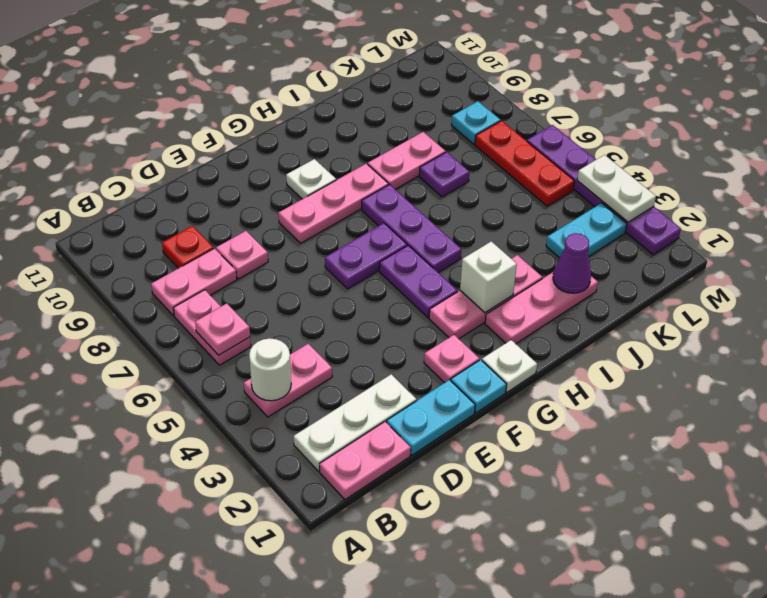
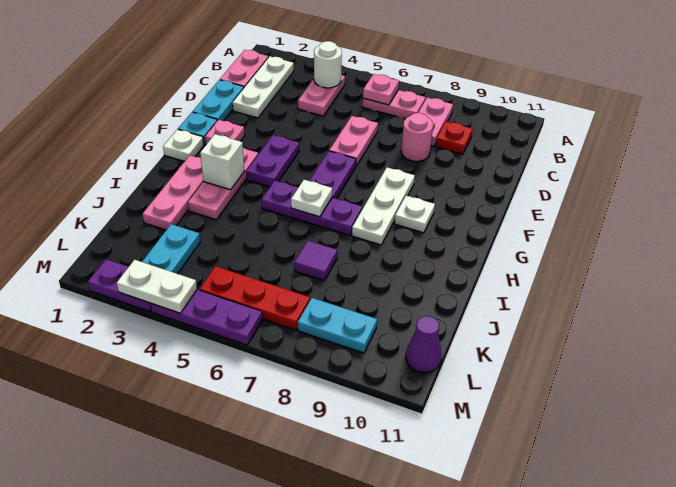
pink 1x1 plate [216,231,268,279] -> pink 1x1 round brick [401,113,433,161]
pink 1x3 plate [279,164,388,243] -> white 1x3 plate [352,167,415,245]
purple 1x2 plate [379,245,457,318] -> purple 1x2 plate turned to [246,135,299,187]
none -> white 1x1 plate [291,179,333,217]
pink 1x2 plate [368,132,446,189] -> pink 1x2 plate moved to [329,116,378,166]
purple 1x1 cone [553,233,591,293] -> purple 1x1 cone moved to [406,316,442,372]
purple 1x1 plate [419,152,469,197] -> purple 1x1 tile [294,241,337,281]
cyan 1x1 plate [452,101,500,144] -> cyan 1x2 plate [298,298,377,353]

